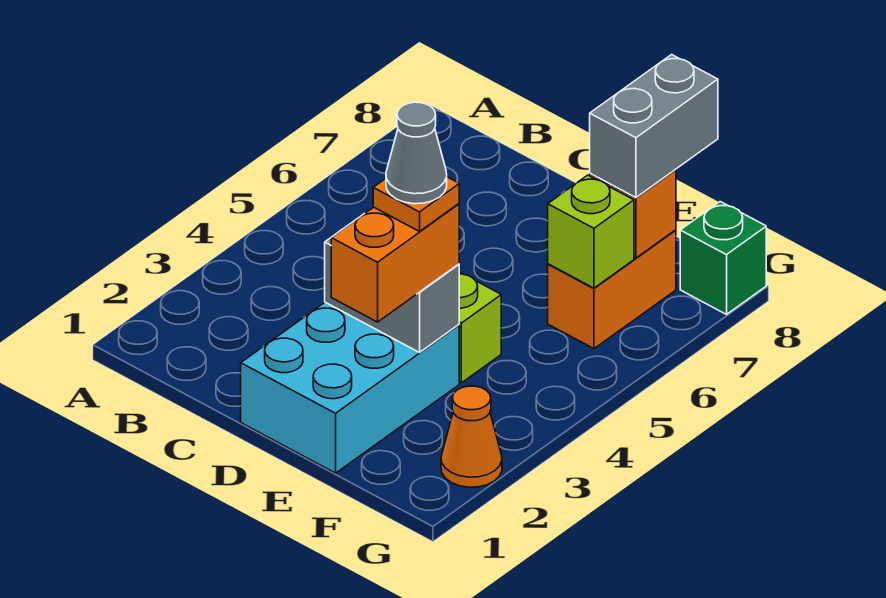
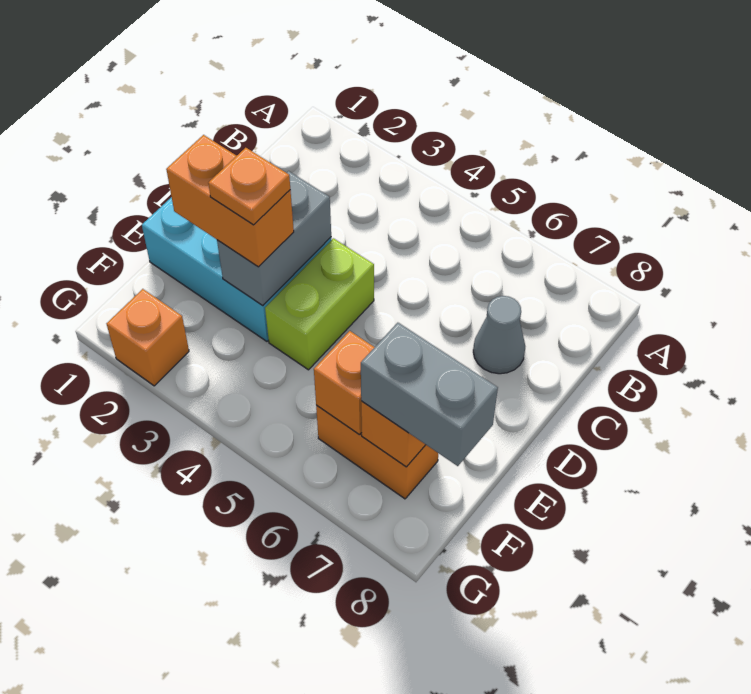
grey 1x1 cone [386,102,447,204] -> grey 1x1 cone moved to [473,296,525,374]
lime 1x1 brick [548,175,634,288] -> orange 1x1 brick [314,331,374,435]
orange 1x1 cone [441,386,502,487] -> orange 1x1 brick [106,289,189,386]
green 1x1 brick [680,202,766,314] -> none

